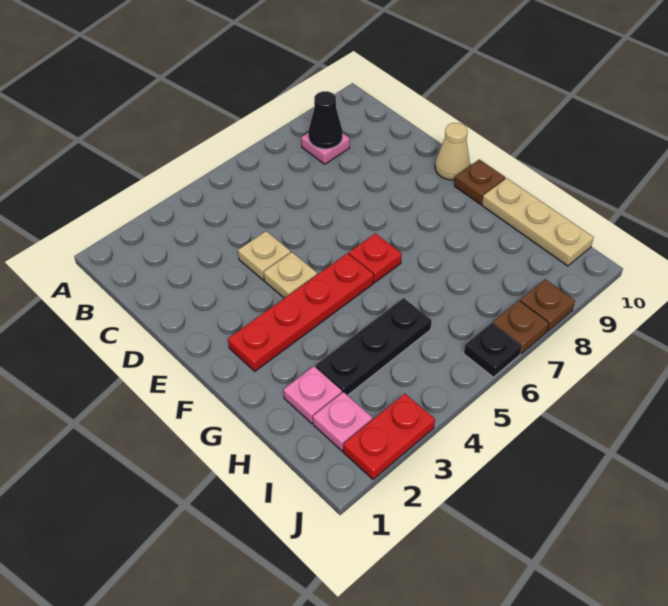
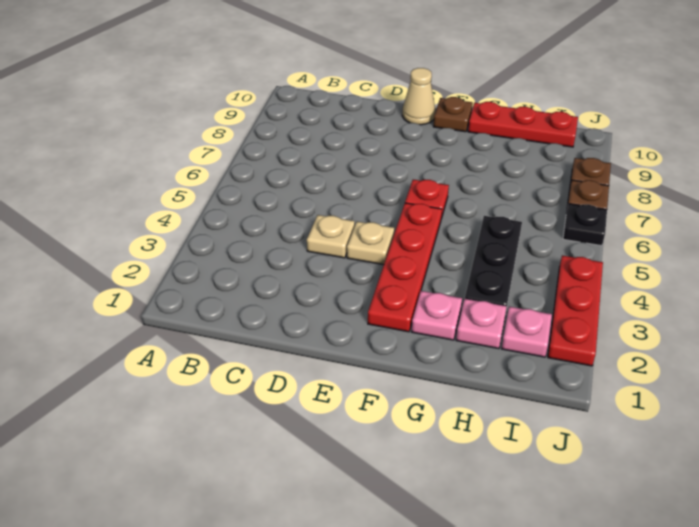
pink 1x1 plate [301,133,350,164] -> pink 1x1 plate moved to [412,291,462,340]
black 1x1 cone [308,91,342,149] -> none
tan 1x3 plate [482,178,594,266] -> red 1x3 plate [468,102,578,147]
red 1x2 plate [343,394,435,479] -> red 1x3 plate [548,256,603,366]

